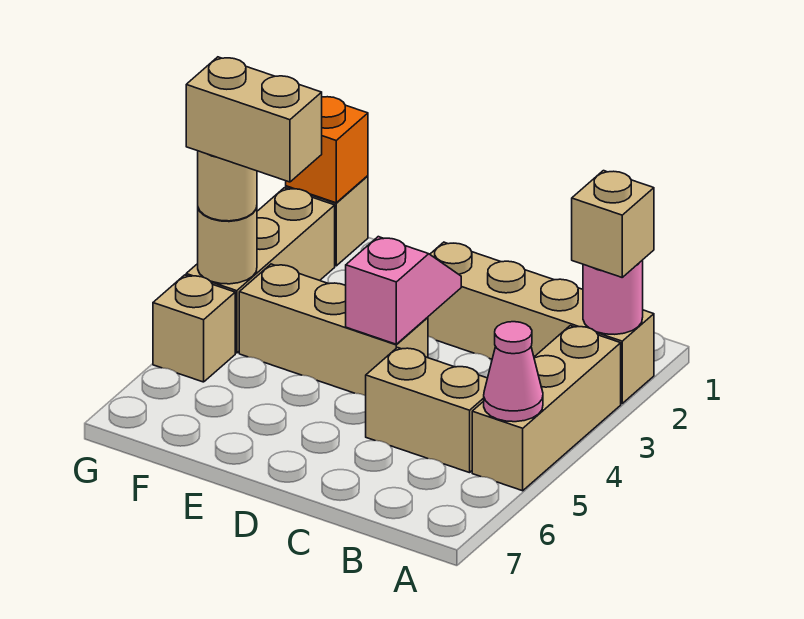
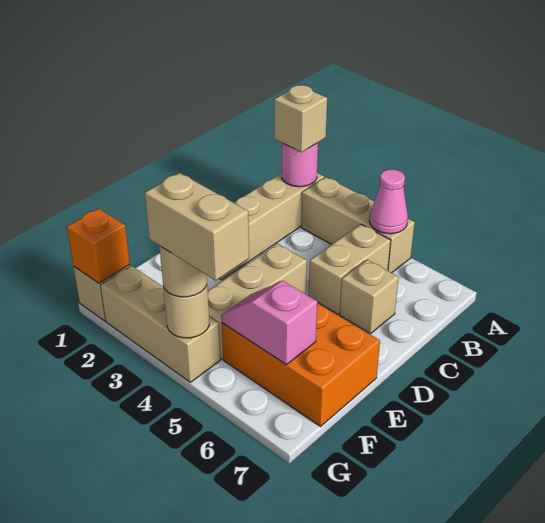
pink 1x2 slope [346,237,461,344] -> pink 1x2 slope moved to [221,281,317,365]
none -> orange 2x3 brick [222,281,380,427]
tan 1x2 brick [186,57,322,182] -> tan 1x2 brick turned to [145,173,249,280]
tan 1x1 brick [153,275,235,382] -> tan 1x1 brick moved to [340,260,399,334]

